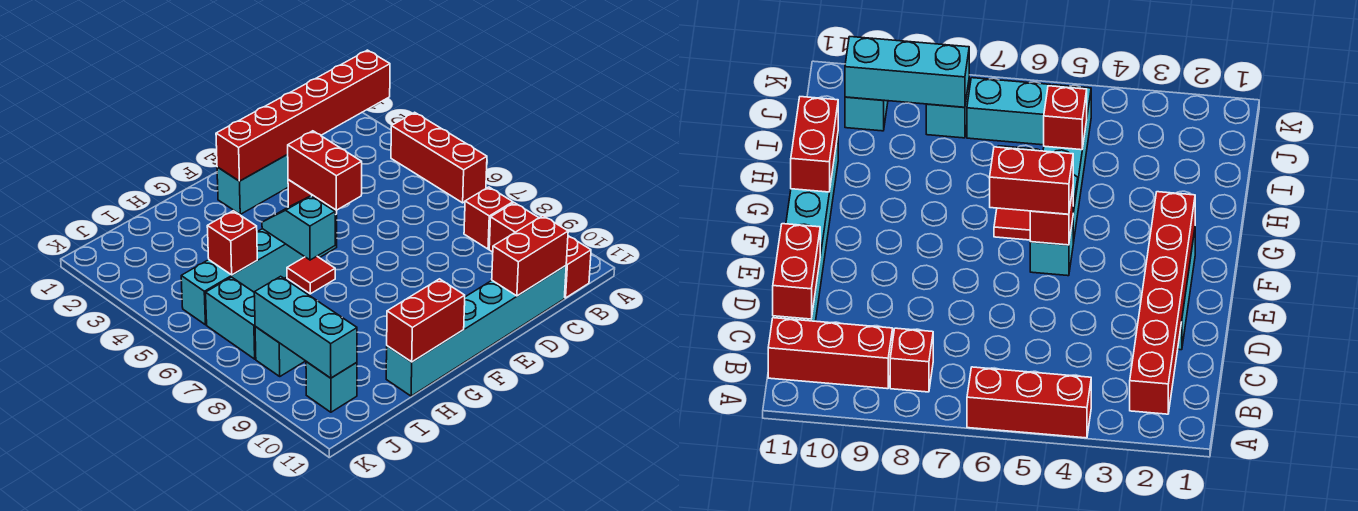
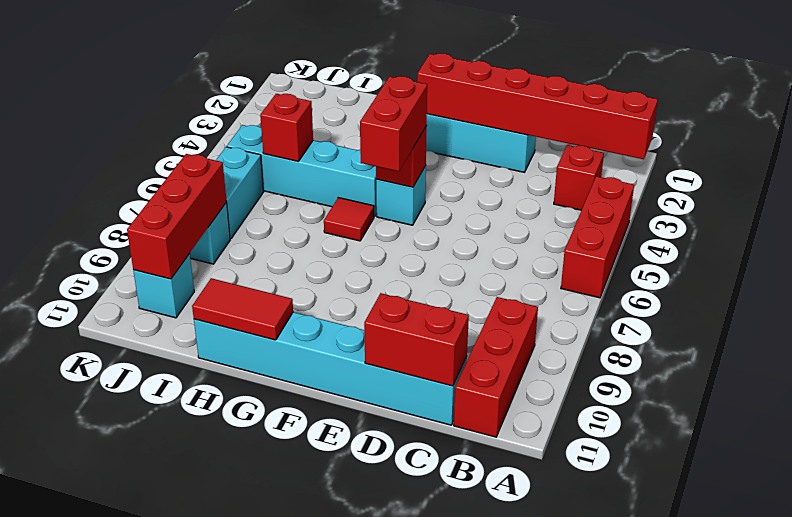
red 1x1 brick [464,187,513,249] -> red 1x1 brick moved to [554,145,604,210]
cyan 1x2 slope [262,196,335,260] -> none
red 1x2 brick [387,279,465,362] -> red 1x2 tile [192,278,293,340]
cyan 1x3 brick [254,276,357,378] -> red 1x3 brick [127,154,227,279]

